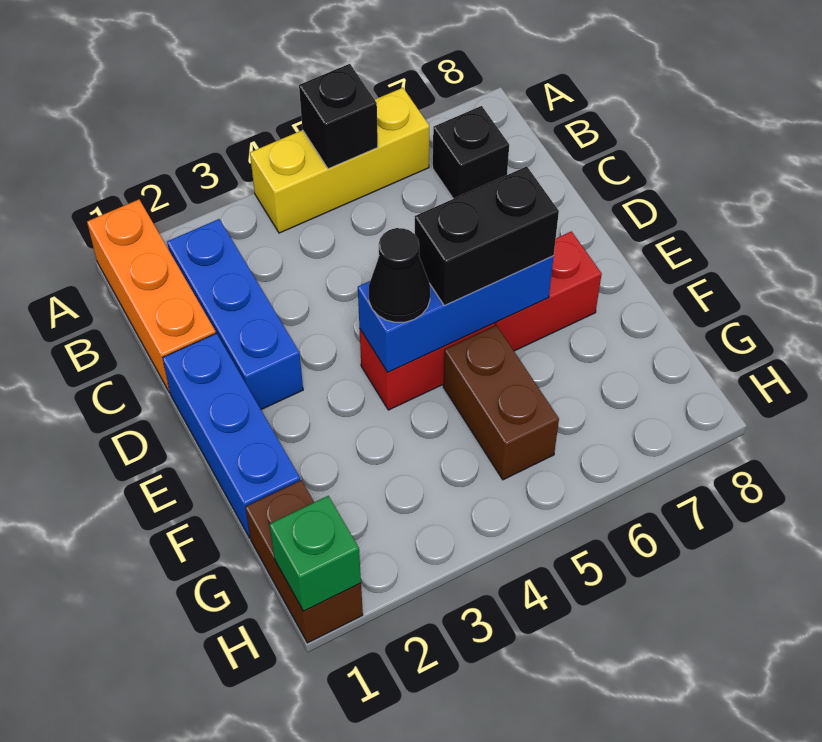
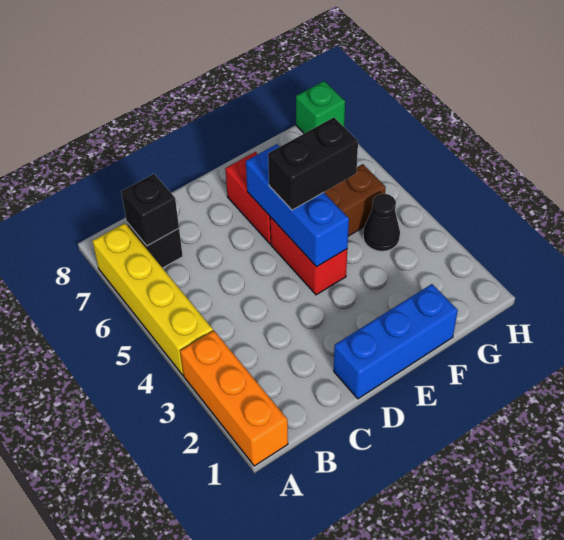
orange 1x3 brick [87,200,216,393] -> orange 1x3 brick turned to [180,331,288,466]
yellow 1x3 brick [250,88,429,233] -> yellow 1x4 brick [93,223,213,375]
black 1x1 brick [299,64,378,169] -> black 1x1 brick moved to [121,174,179,246]
blue 1x3 brick [167,219,303,409] -> none
black 1x1 cone [369,228,430,322] -> black 1x1 cone moved to [363,194,400,251]
black 1x2 brick [415,166,559,305] -> black 1x2 brick turned to [268,117,358,210]
brown 1x2 brick [245,480,363,643] -> none
green 1x1 brick [269,496,361,611] -> green 1x1 brick moved to [296,81,345,133]

